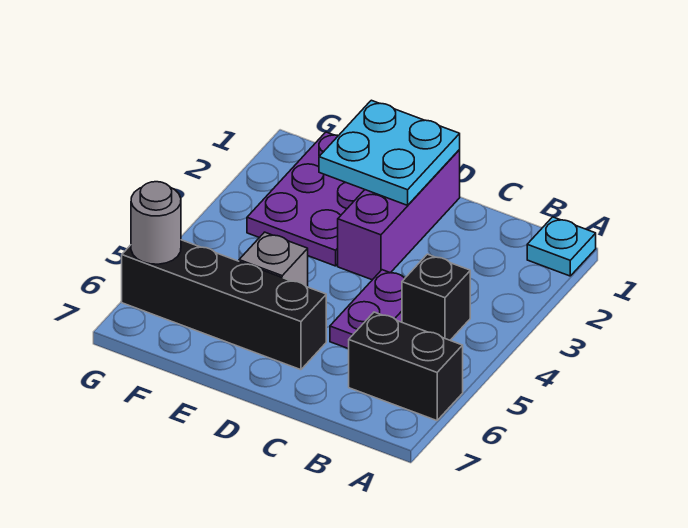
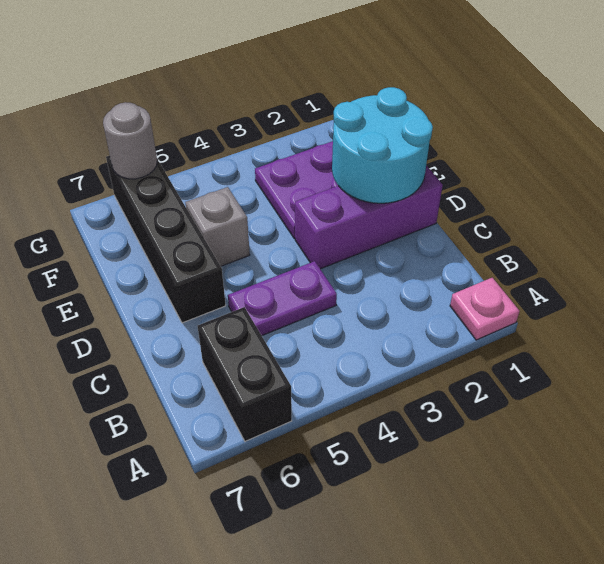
cyan 1x1 plate [527,217,596,276] -> pink 1x1 plate [450,278,520,340]
black 1x1 brick [402,254,470,340] -> none
cyan 2x2 plate [319,100,460,205] -> cyan 2x2 round brick [332,87,433,203]

